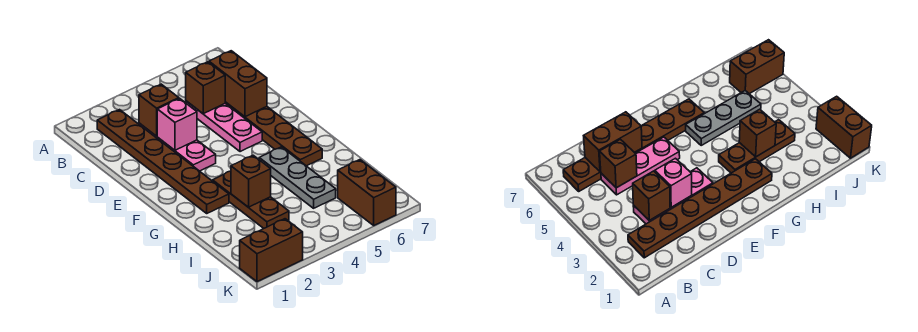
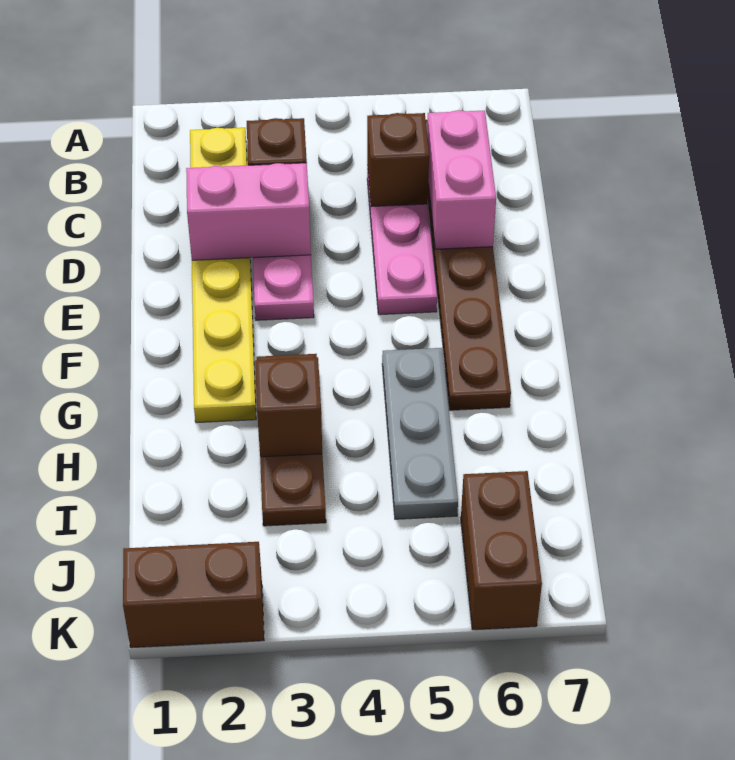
brown 1x6 plate [97,110,229,213] -> yellow 1x6 plate [190,128,256,423]
brown 1x2 brick [209,51,267,117] -> pink 1x2 brick [427,110,496,249]
pink 1x1 brick [157,98,197,150] -> pink 1x2 brick [186,163,311,260]

